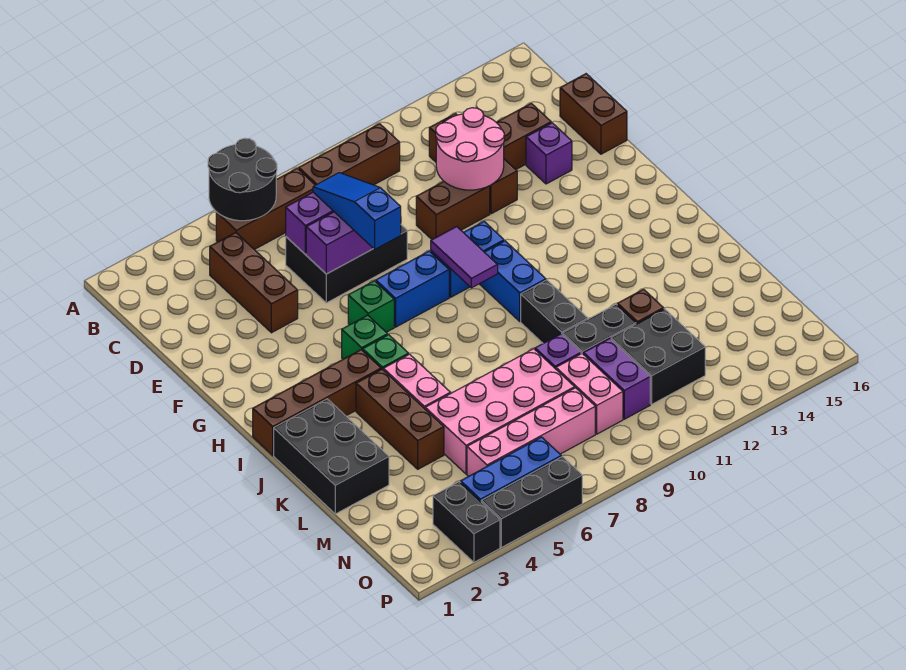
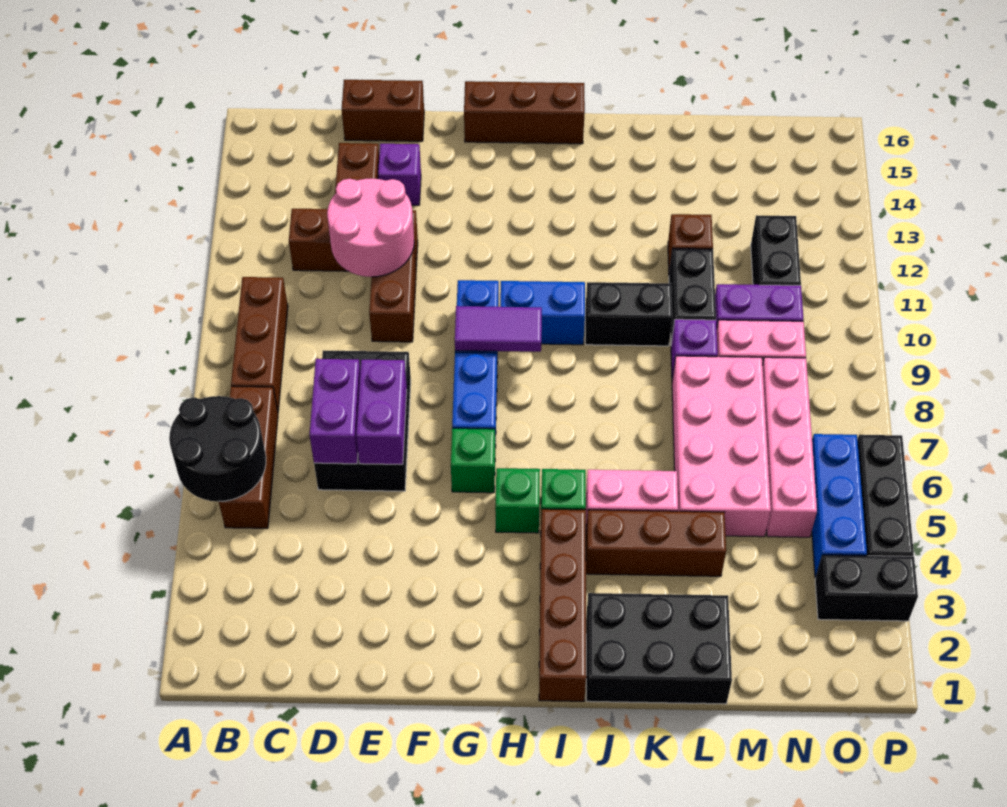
brown 1x3 brick [210,232,298,333] -> brown 1x3 brick moved to [464,81,585,144]
blue 1x3 slope [313,173,401,249] -> none
black 2x2 brick [611,309,705,404] -> black 1x2 brick [751,215,801,285]

